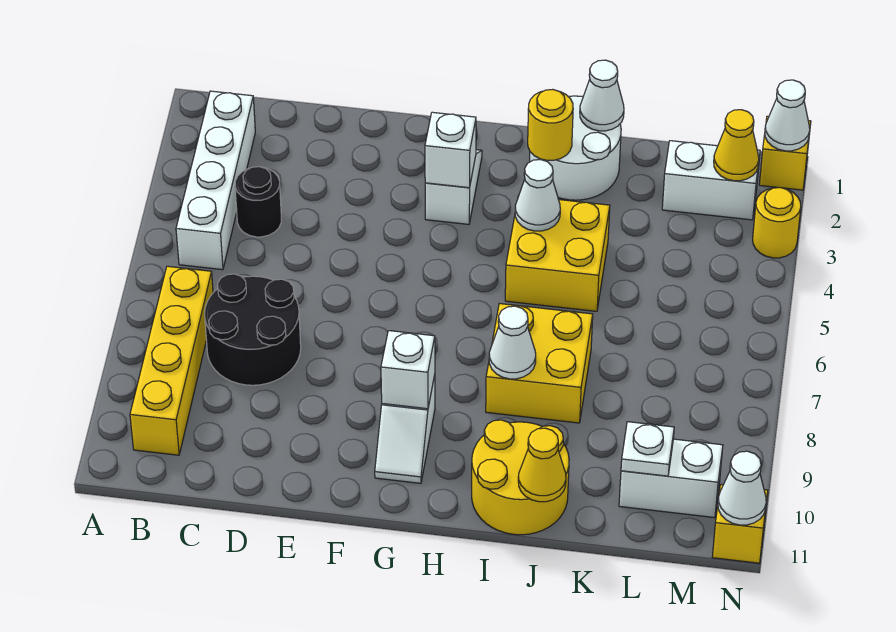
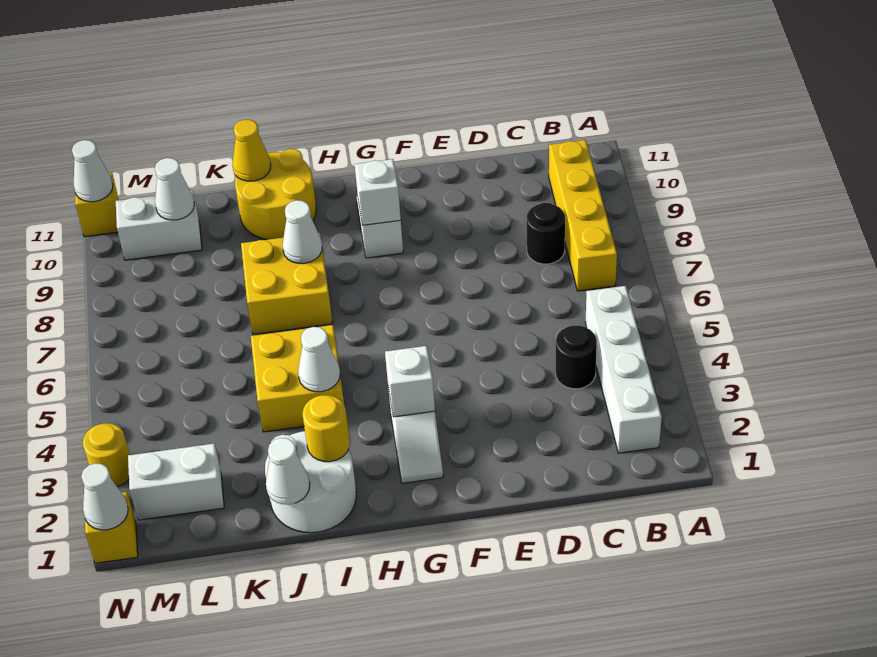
black 2x2 round brick [205,274,301,385] -> black 1x1 round brick [527,203,565,264]
white 1x1 plate [621,422,674,476] -> white 1x1 cone [155,158,194,220]
yellow 1x1 cone [714,110,759,181] -> none

